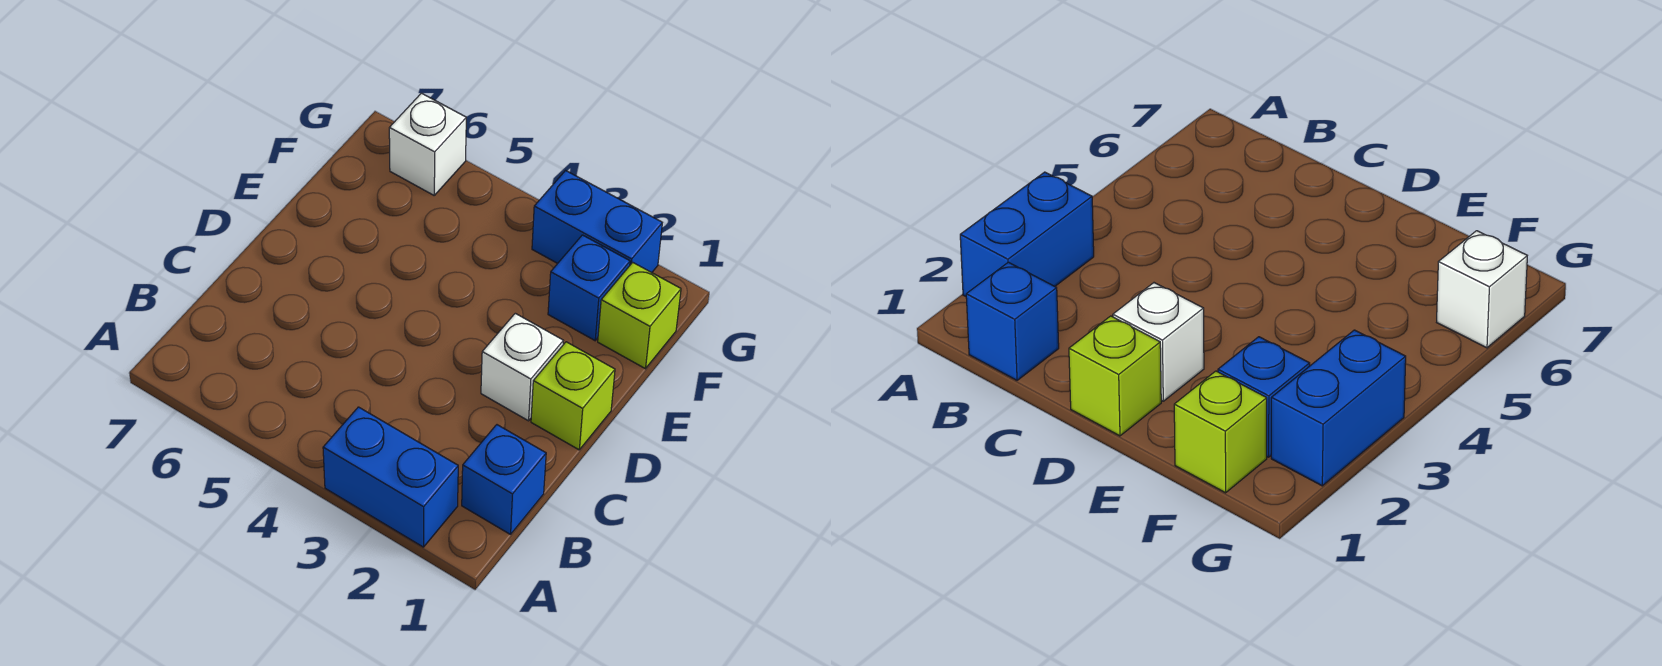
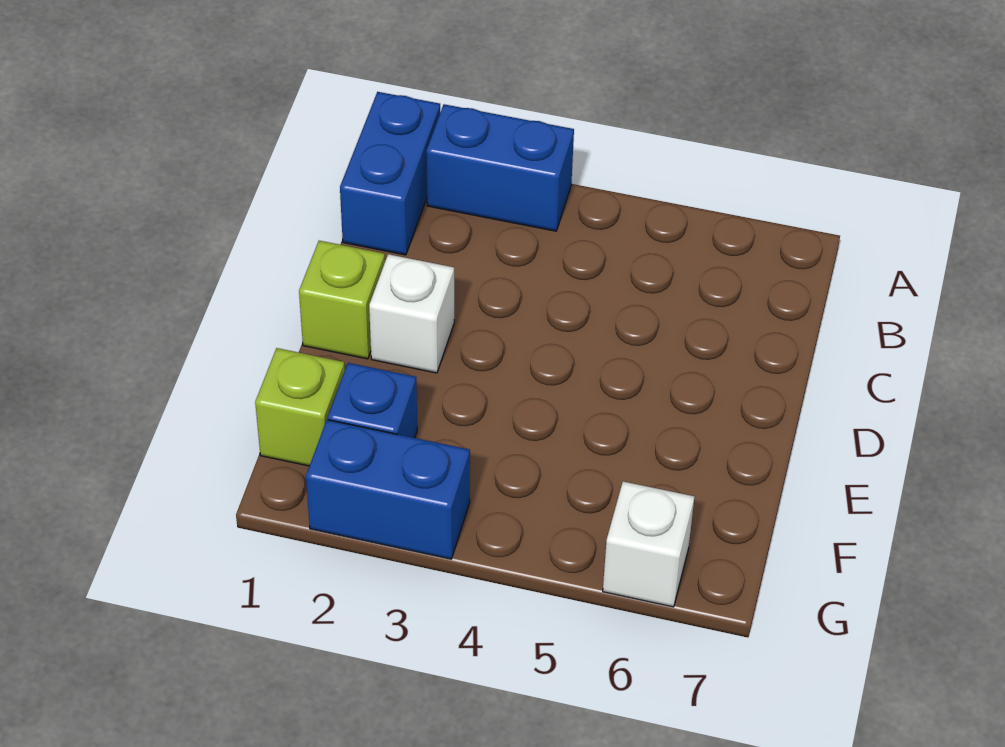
blue 1x1 brick [462,425,546,535] -> blue 1x2 brick [340,92,440,255]

